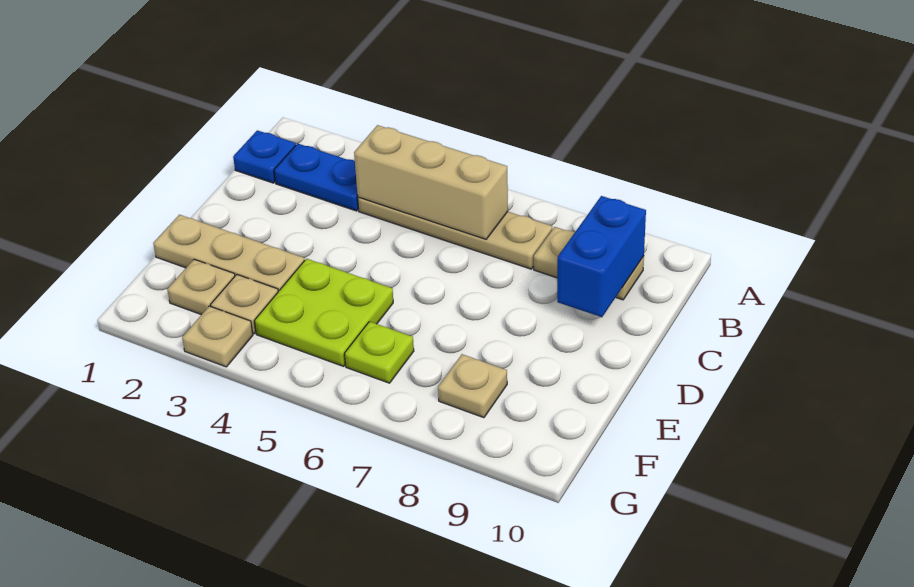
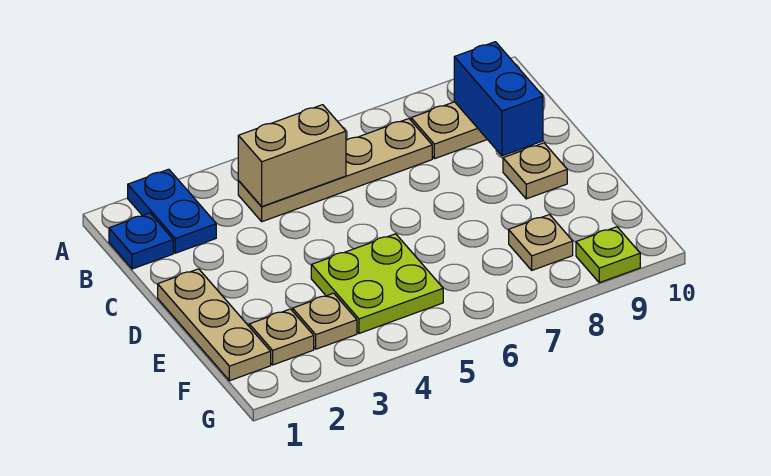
blue 1x2 plate [274,144,359,211] -> blue 1x2 plate turned to [128,169,216,253]
tan 1x3 brick [354,125,508,239] -> tan 1x2 brick [238,105,346,207]
tan 1x3 plate [153,215,305,292] -> tan 1x3 plate turned to [158,269,271,381]
lime 1x1 plate [345,321,414,383] -> lime 1x1 plate moved to [576,227,640,283]
tan 1x1 plate [182,306,253,367] -> tan 1x1 plate moved to [503,143,567,199]

